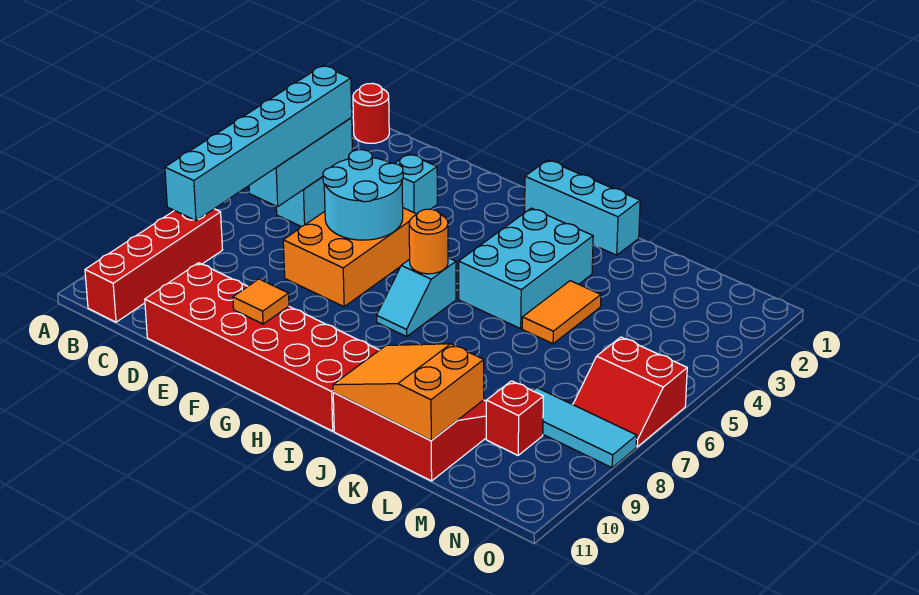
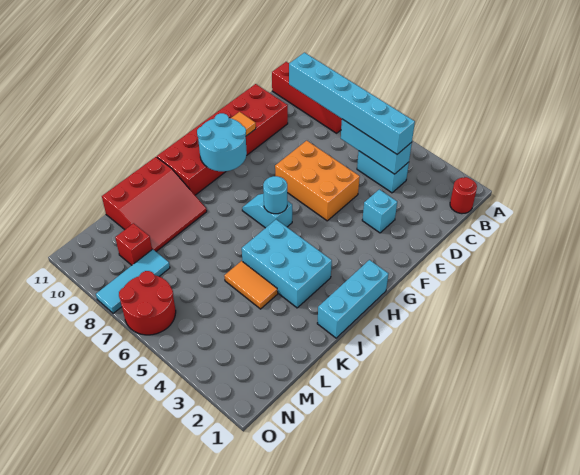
cyan 2x2 round brick [323,150,403,240] -> cyan 2x2 round brick moved to [197,113,247,171]
orange 1x1 round brick [409,209,448,274] -> cyan 1x1 round brick [263,176,287,214]
orange 2x3 slope [333,344,484,441] -> none
red 2x2 slope [573,337,687,447] -> red 2x2 round brick [119,271,176,335]

